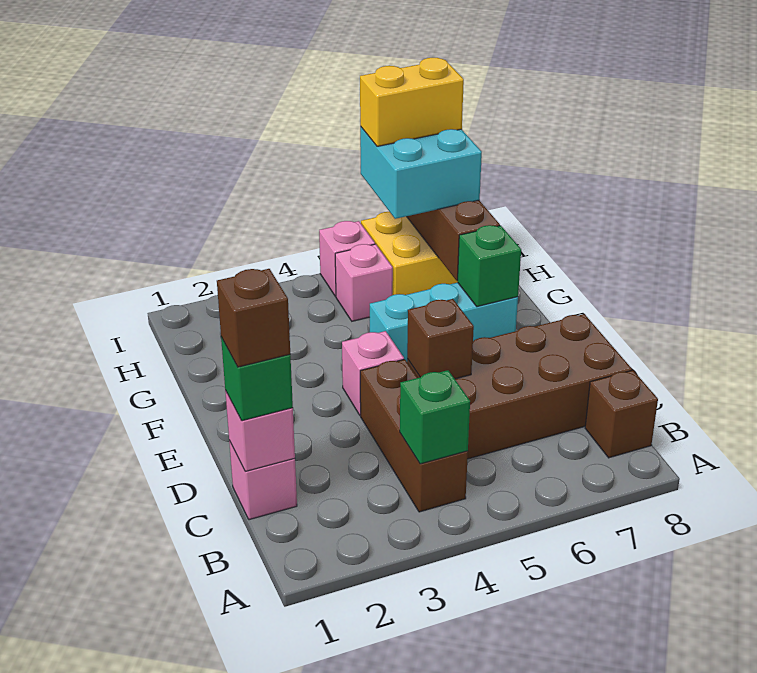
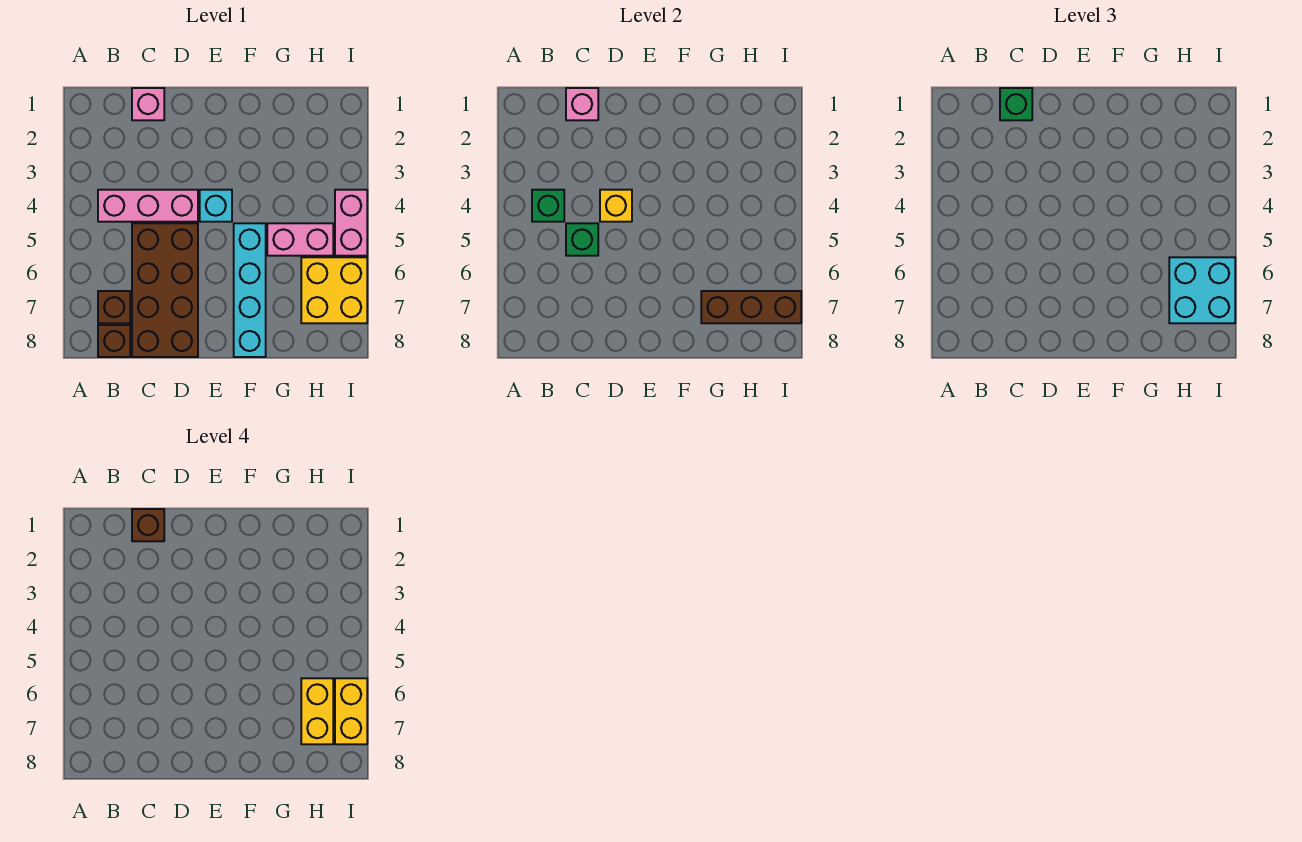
brown 1x3 brick [360,359,468,512] -> pink 1x3 brick [98,190,198,222]
none -> yellow 1x1 brick [600,190,632,222]
brown 1x1 brick [407,299,474,379] -> brown 1x1 brick moved to [98,291,130,323]
pink 1x1 brick [342,331,404,415] -> cyan 1x1 brick [200,190,232,222]
cyan 1x3 brick [370,283,518,361] -> cyan 1x4 brick [234,223,266,357]
green 1x1 brick [458,225,521,307] -> green 1x1 brick moved to [566,223,598,256]
pink 1x1 brick [335,244,393,321] -> pink 1x2 brick [267,223,333,256]
none -> yellow 1x2 brick [301,678,333,744]
pink 1x1 brick [319,221,375,296] -> pink 1x2 brick [335,190,367,256]

